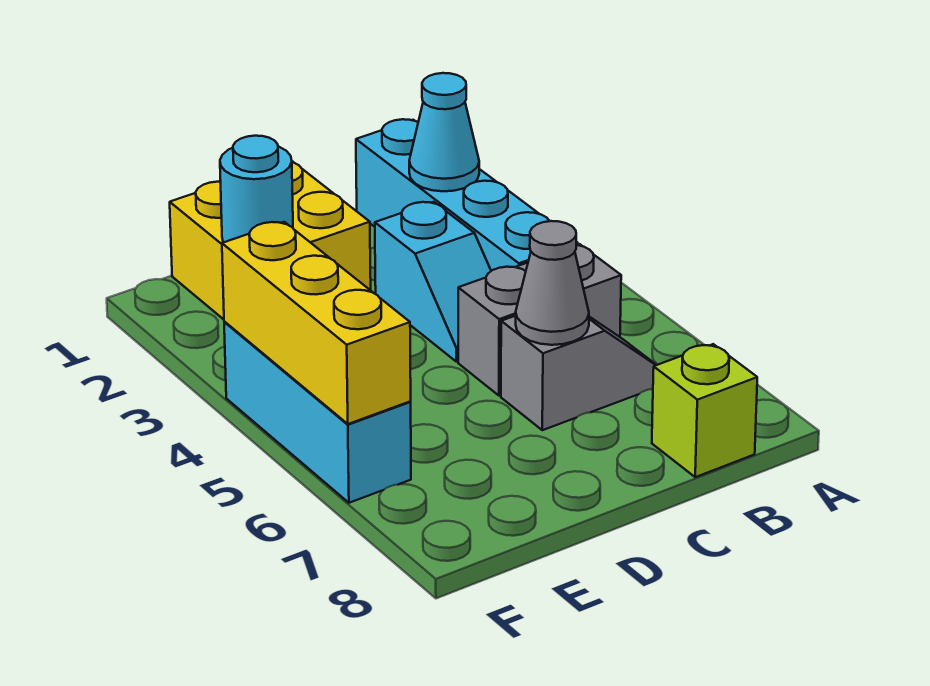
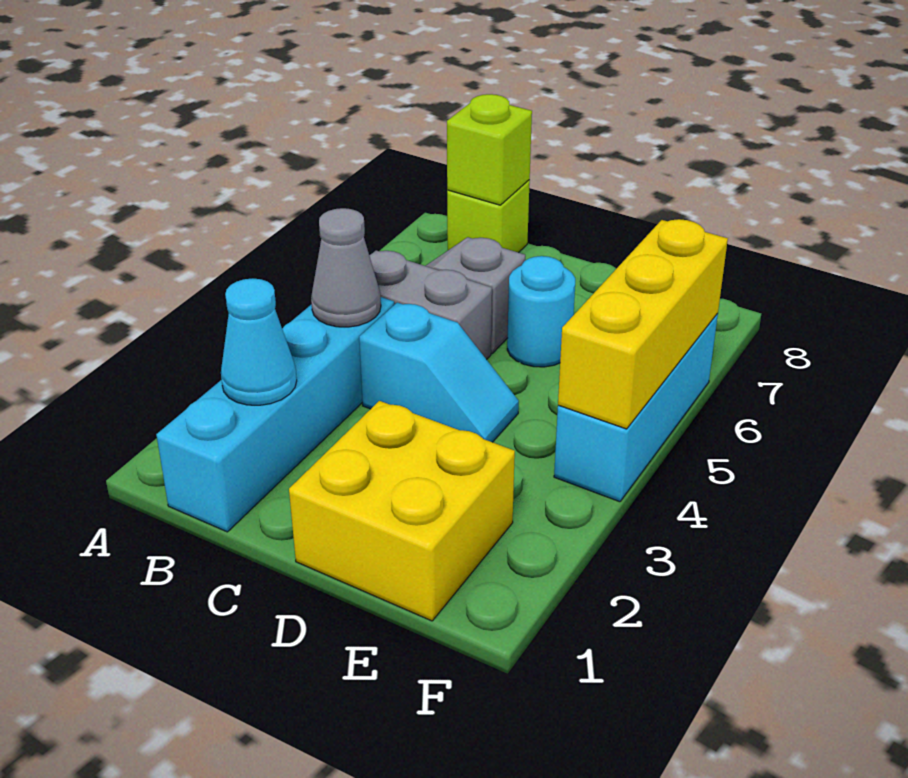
none -> lime 1x1 brick [447,94,532,205]
cyan 1x2 slope [375,202,491,362] -> cyan 1x2 slope turned to [359,302,519,442]
grey 1x1 cone [516,221,589,345] -> grey 1x1 cone moved to [311,208,381,327]
cyan 1x1 round brick [220,136,293,243] -> cyan 1x1 round brick moved to [507,256,575,367]

